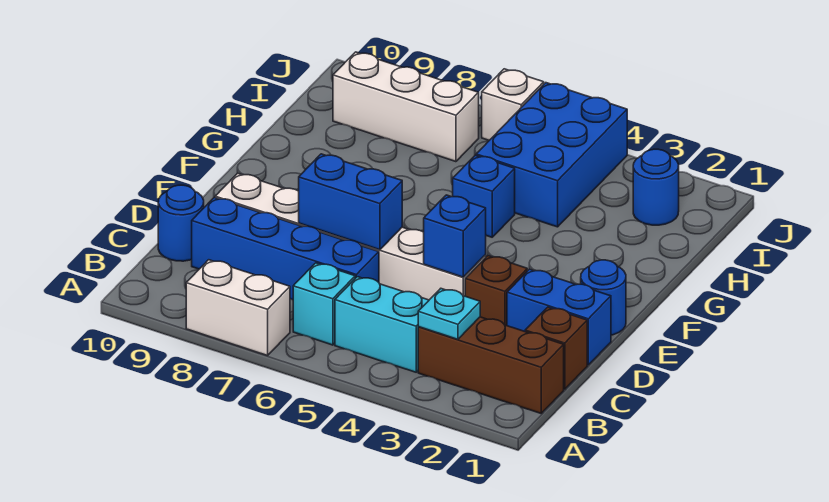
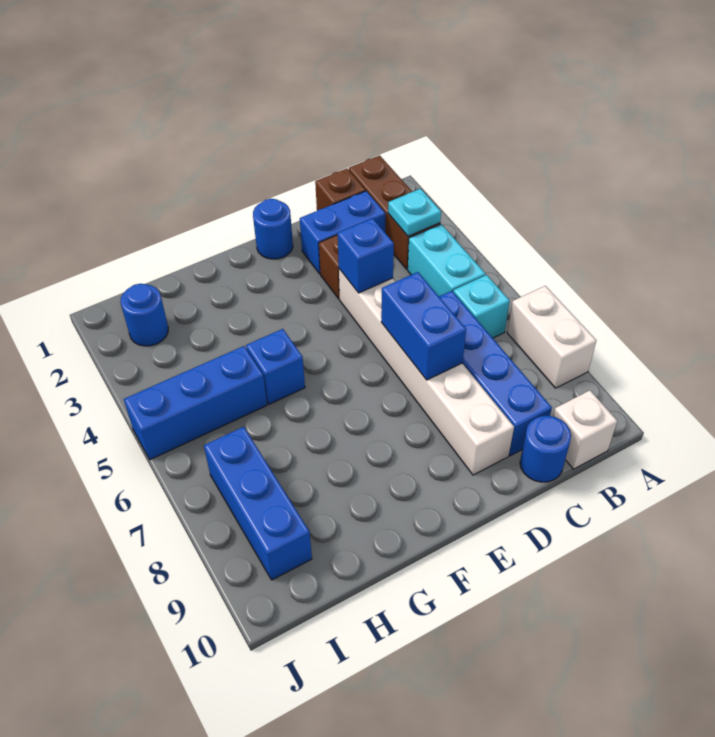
blue 1x2 brick [507,269,611,365] -> blue 1x2 brick turned to [300,191,385,274]
blue 2x3 brick [476,83,627,227] -> blue 1x3 brick [124,346,267,460]
white 1x3 brick [333,52,479,162] -> blue 1x3 brick [204,427,312,580]
white 1x1 brick [482,69,544,140] -> white 1x1 brick moved to [553,390,617,469]

